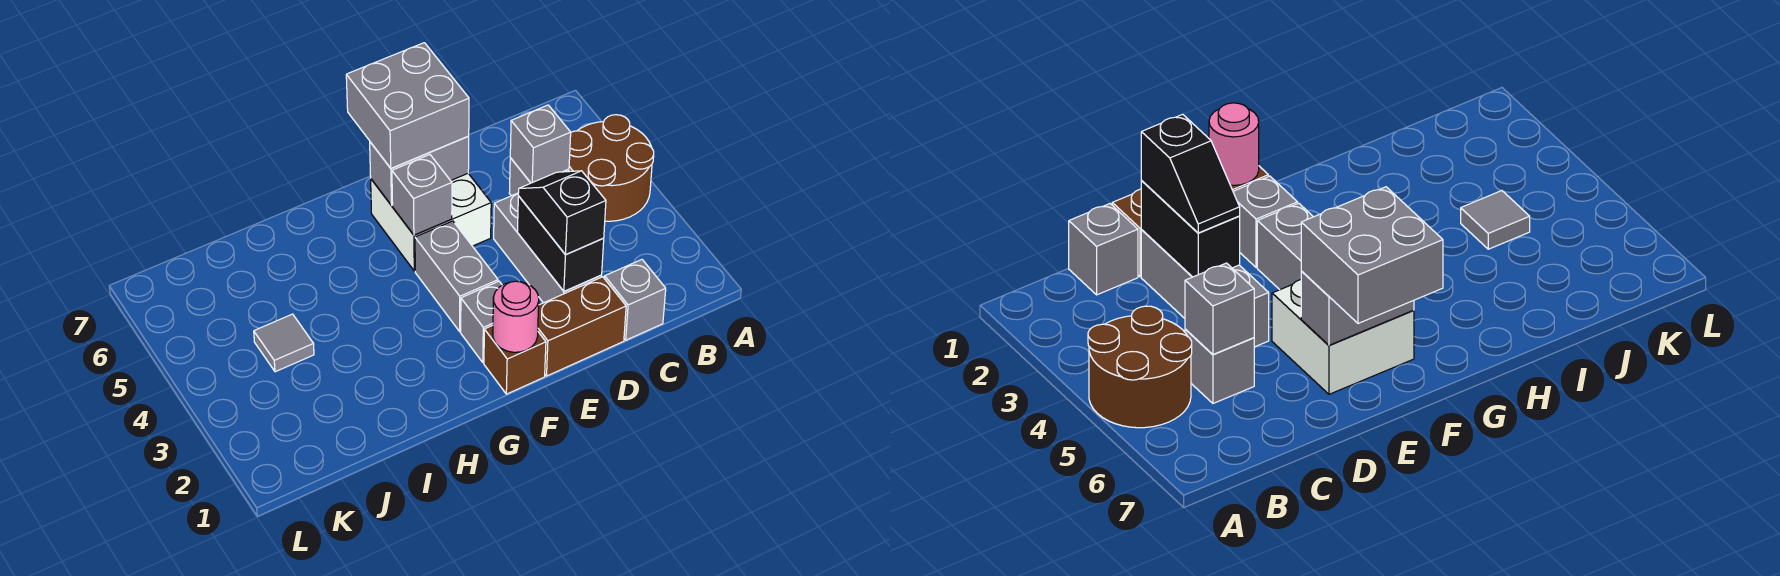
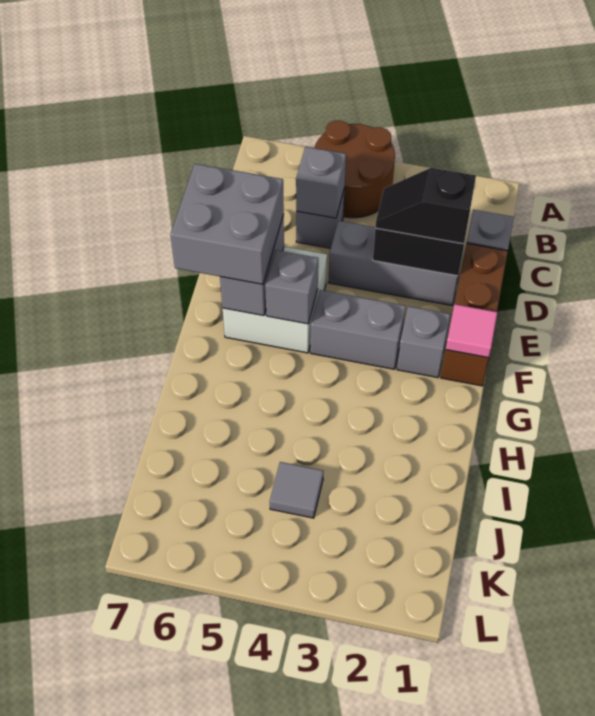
pink 1x1 round brick [493,281,539,352] -> pink 1x1 tile [446,304,498,358]

